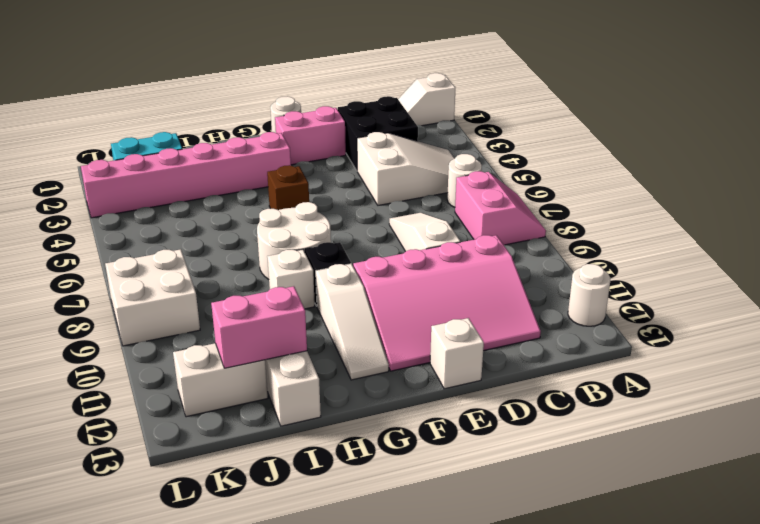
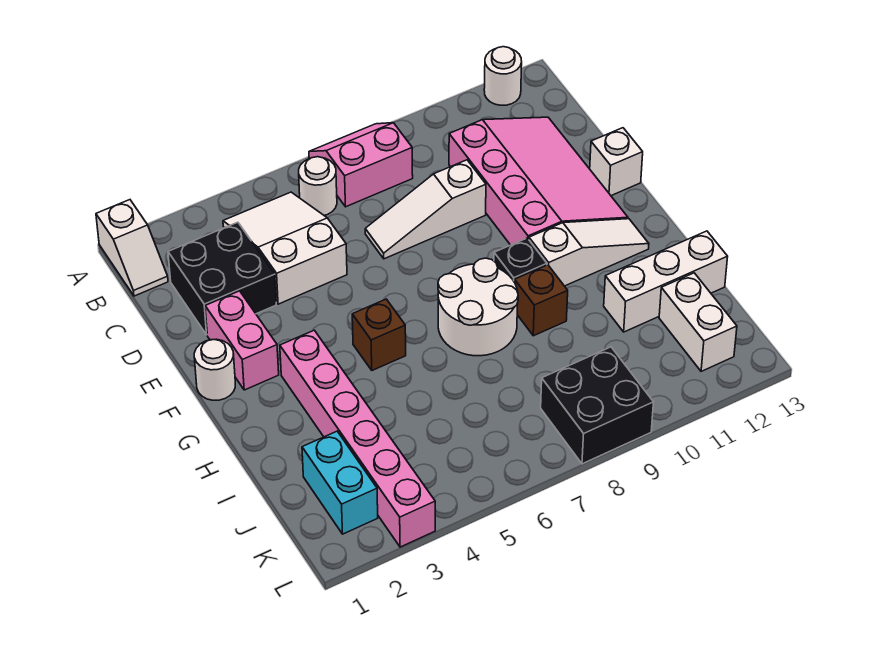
white 1x1 brick [267,249,315,309] -> brown 1x1 brick [515,265,568,336]
pink 1x2 brick [211,286,307,368] -> none
white 2x2 brick [105,249,200,346] -> black 2x2 brick [541,347,654,464]

